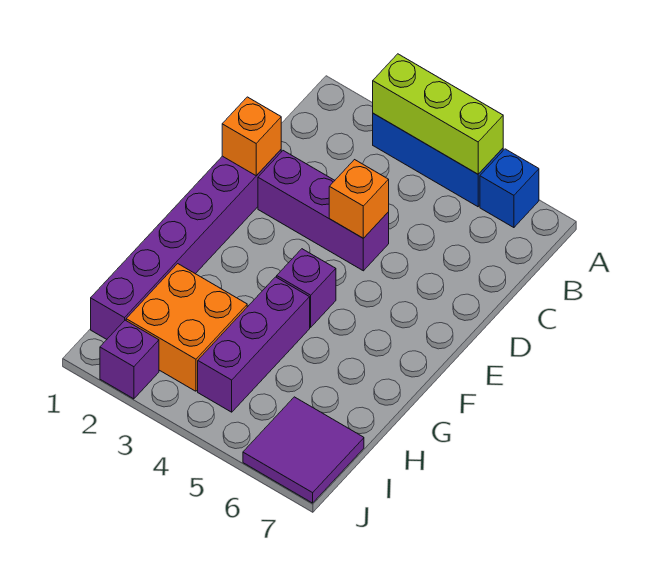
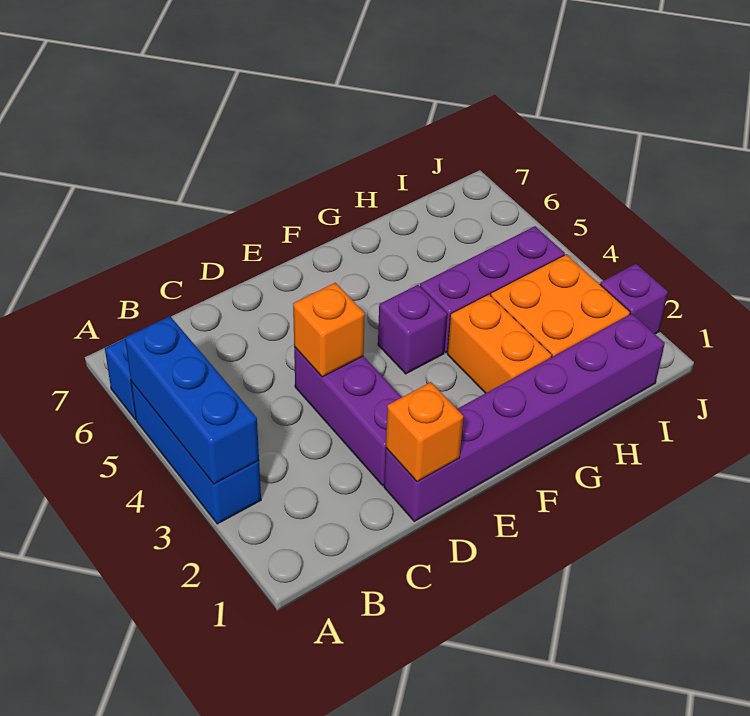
lime 1x3 brick [373,54,503,174] -> blue 1x3 brick [125,316,259,484]
none -> orange 1x2 brick [447,294,552,393]
purple 2x2 tile [243,397,364,503] -> none

